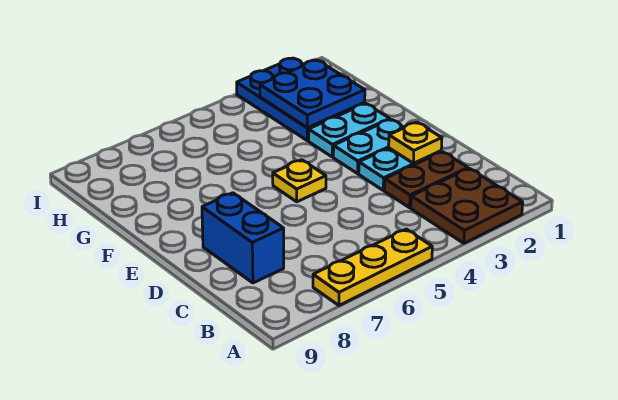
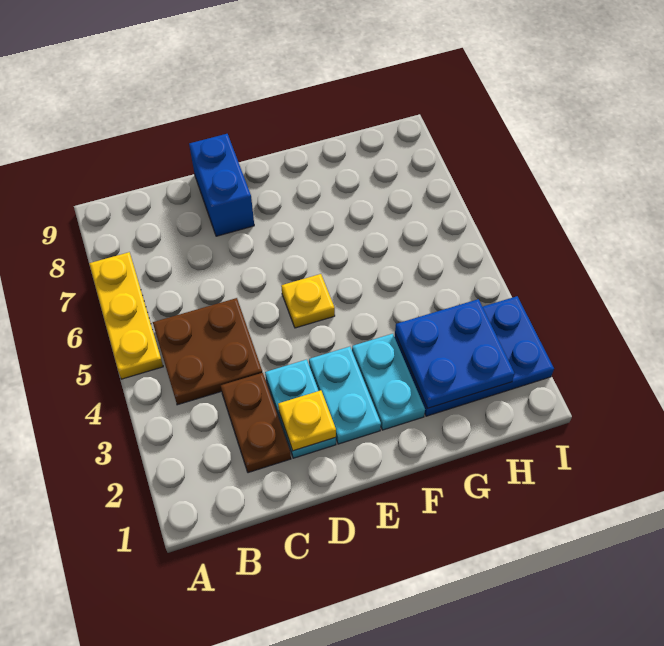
brown 2x2 plate [411,168,523,243] -> brown 2x2 plate moved to [153,298,262,405]
blue 1x2 brick [202,193,284,283] -> blue 1x2 brick turned to [189,134,254,236]

